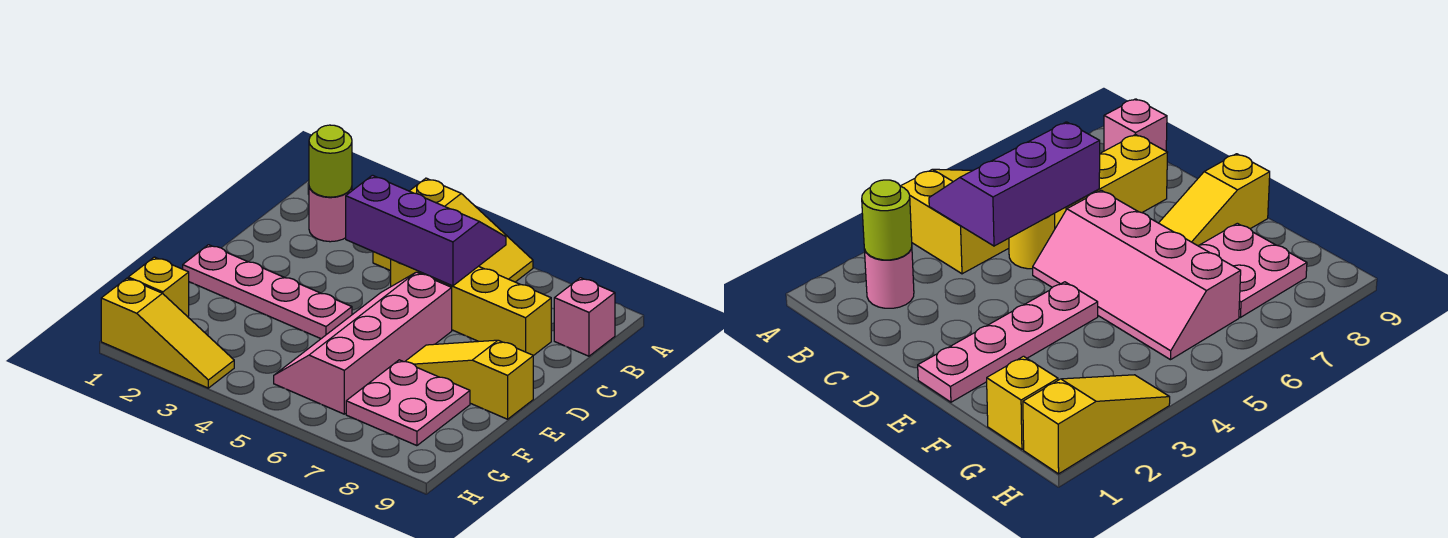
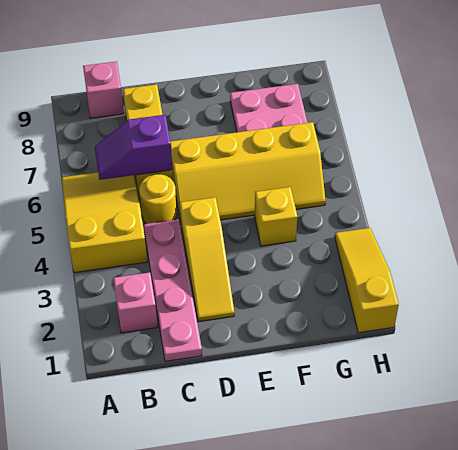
pink 1x1 round brick [309,187,352,242] -> pink 1x1 brick [113,272,158,333]
lime 1x1 round brick [309,125,352,197] -> none
purple 2x3 slope [346,175,506,286] -> purple 1x2 slope [95,115,172,180]
pink 2x4 slope [274,272,452,414] -> yellow 2x4 slope [170,122,325,223]
pink 1x4 plate [183,245,352,339] -> pink 1x4 plate moved to [144,219,202,361]
yellow 1x3 slope [405,340,533,419] -> yellow 1x3 slope moved to [180,197,234,322]
yellow 1x1 brick [128,257,189,317] -> yellow 1x1 brick moved to [255,187,297,246]

